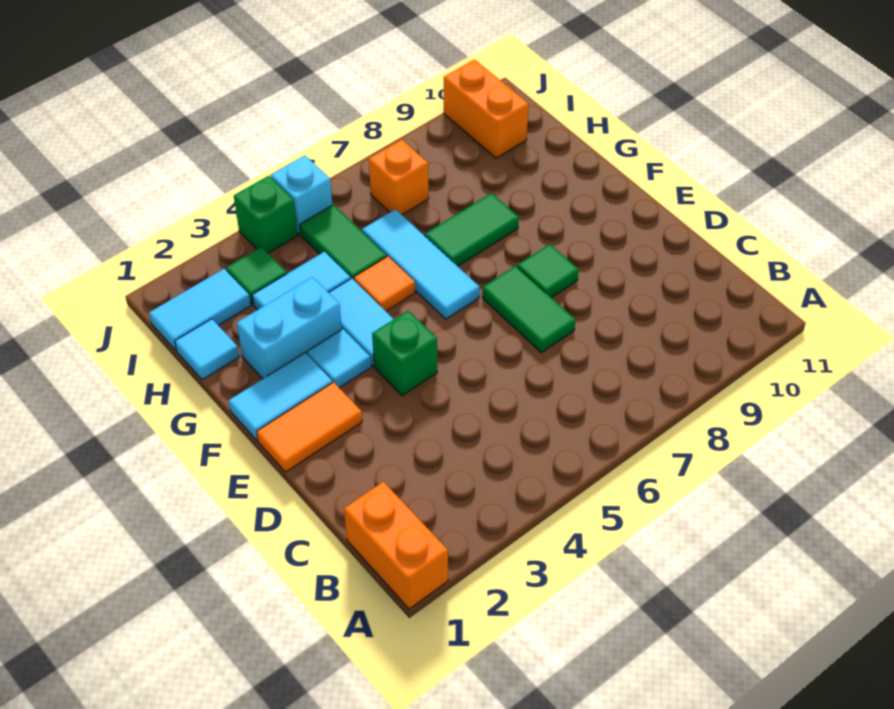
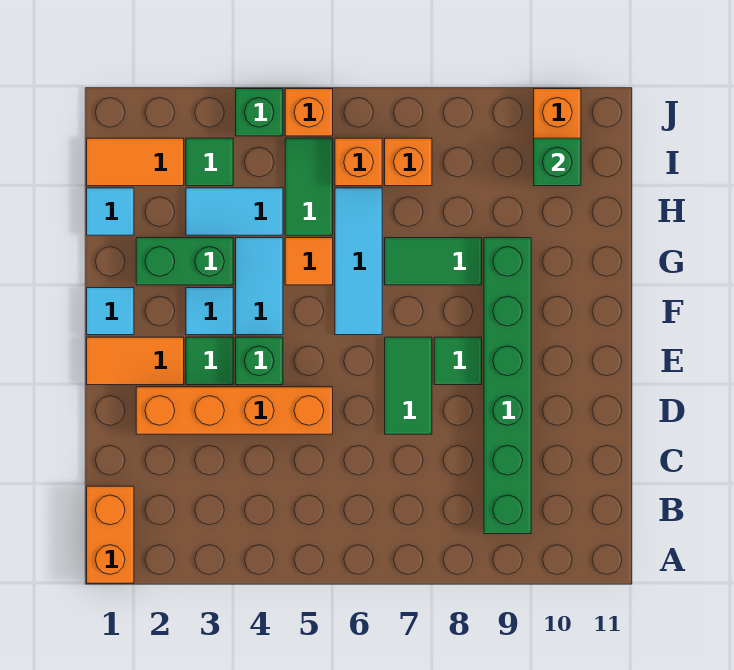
none -> green 1x6 brick [484,238,531,534]
none -> orange 1x4 brick [136,387,333,434]
none -> green 1x1 tile [186,337,233,385]
cyan 1x2 tile [228,353,332,440] -> cyan 1x1 tile [87,288,134,335]
cyan 1x2 brick [237,277,342,379] -> green 1x2 brick [136,238,233,285]
cyan 1x2 tile [149,269,251,350] -> orange 1x2 tile [87,138,184,186]
none -> orange 1x1 brick [335,138,382,186]
none -> green 1x1 brick [534,138,581,186]
cyan 1x1 brick [271,155,332,234] -> orange 1x1 brick [285,89,333,136]

